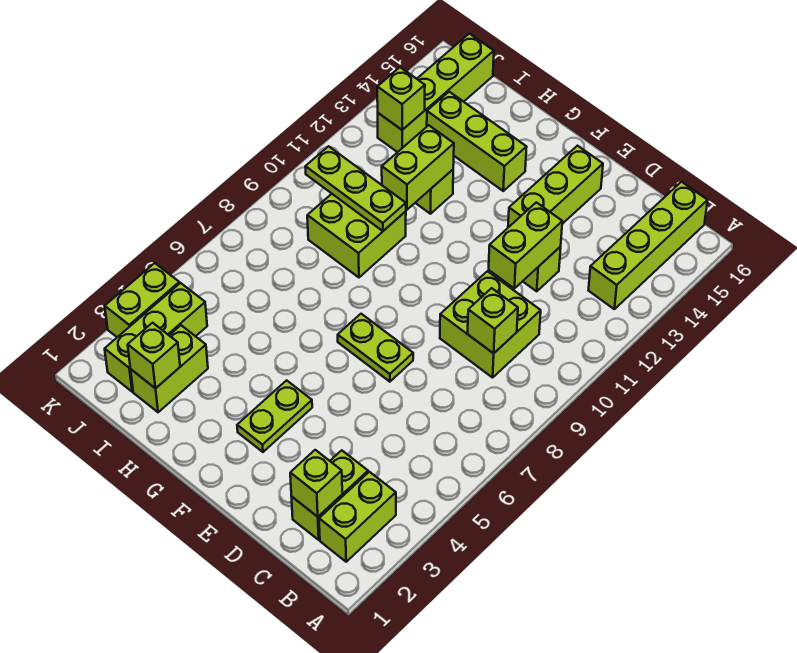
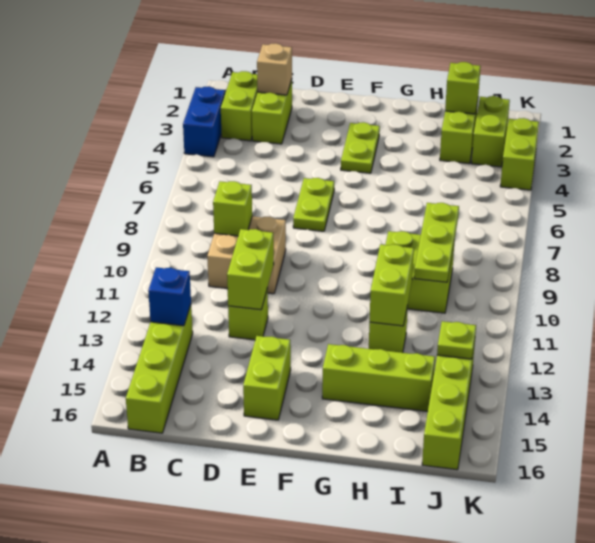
none -> blue 1x2 brick [183,86,225,157]
none -> blue 1x1 brick [148,267,191,326]
lime 1x1 brick [290,450,342,517] -> tan 1x1 brick [257,43,292,95]
lime 2x2 brick [440,271,541,378] -> tan 2x2 brick [207,216,286,294]
lime 1x2 plate [338,314,413,382] -> lime 1x2 plate turned to [293,178,334,231]
lime 1x3 brick [508,146,603,227] -> lime 1x2 brick [243,336,291,420]
lime 1x3 plate [305,146,406,231] -> lime 1x3 plate turned to [414,203,459,282]
lime 1x3 brick [105,283,207,392] -> lime 1x2 brick [472,96,510,167]
lime 1x1 brick [377,67,425,130] -> lime 1x1 plate [437,321,476,359]

